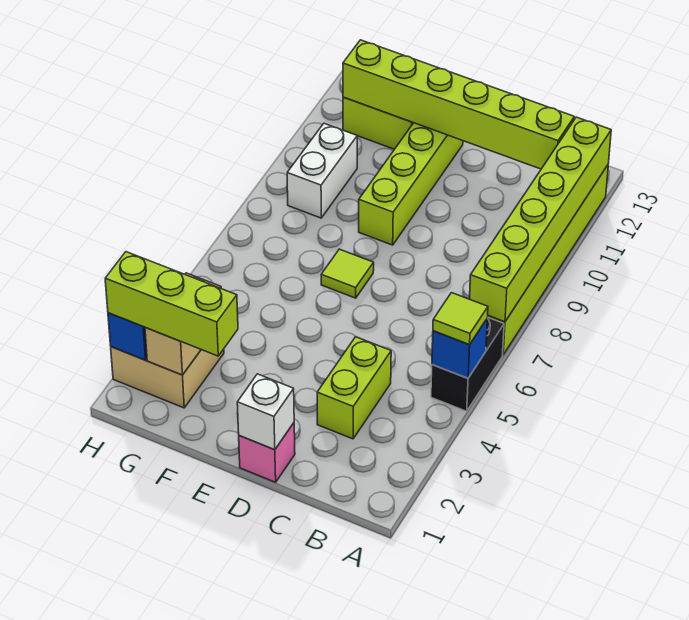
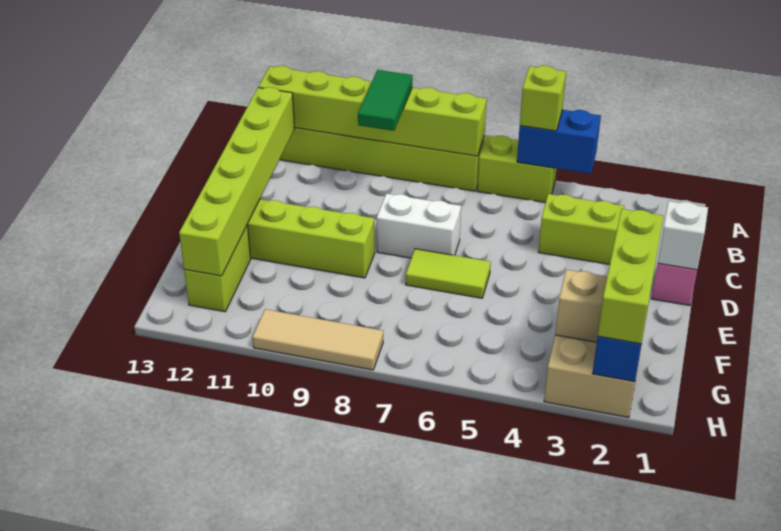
black 1x2 brick [431,317,504,411] -> lime 1x2 brick [477,135,557,203]
blue 1x1 brick [432,319,487,378] -> blue 1x2 brick [517,110,601,174]
lime 1x1 tile [433,293,488,345] -> lime 1x1 brick [520,66,566,131]
none -> green 1x2 tile [358,70,412,131]
lime 1x1 tile [321,249,374,298] -> lime 1x2 tile [406,249,491,298]
white 1x2 brick [287,123,357,218] -> white 1x2 brick moved to [377,194,461,258]
none -> tan 1x3 tile [253,309,383,370]

